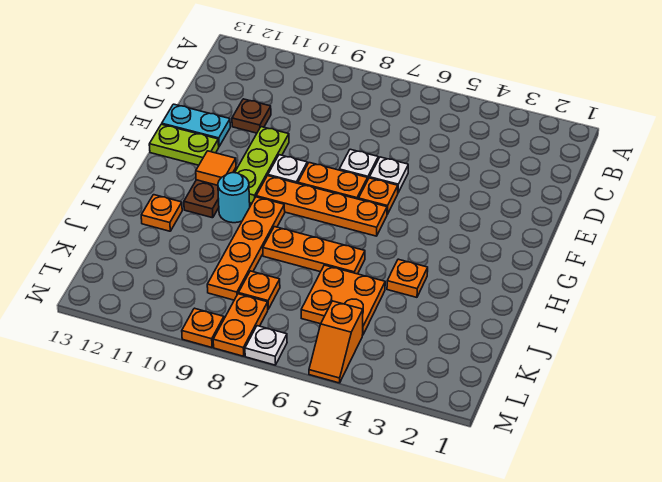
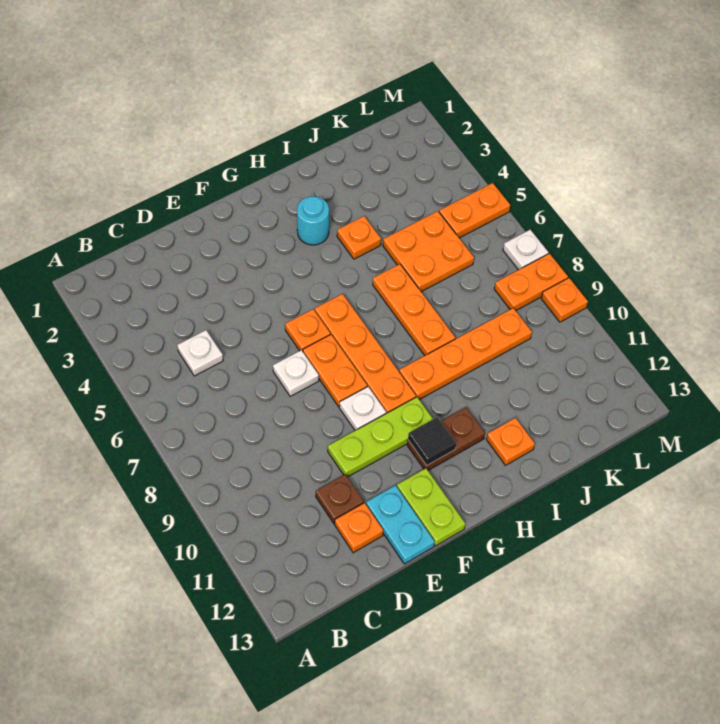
white 1x1 plate [370,157,408,192] -> white 1x1 plate moved to [177,330,223,376]
orange 1x1 tile [196,151,236,185] -> black 1x1 tile [408,417,456,465]
cyan 1x1 round brick [218,173,250,223] -> cyan 1x1 round brick moved to [297,196,329,245]
orange 1x1 plate [238,271,280,309] -> orange 1x1 plate moved to [335,503,383,553]
orange 1x2 slope [309,301,363,383] -> orange 1x2 plate [439,183,510,238]

